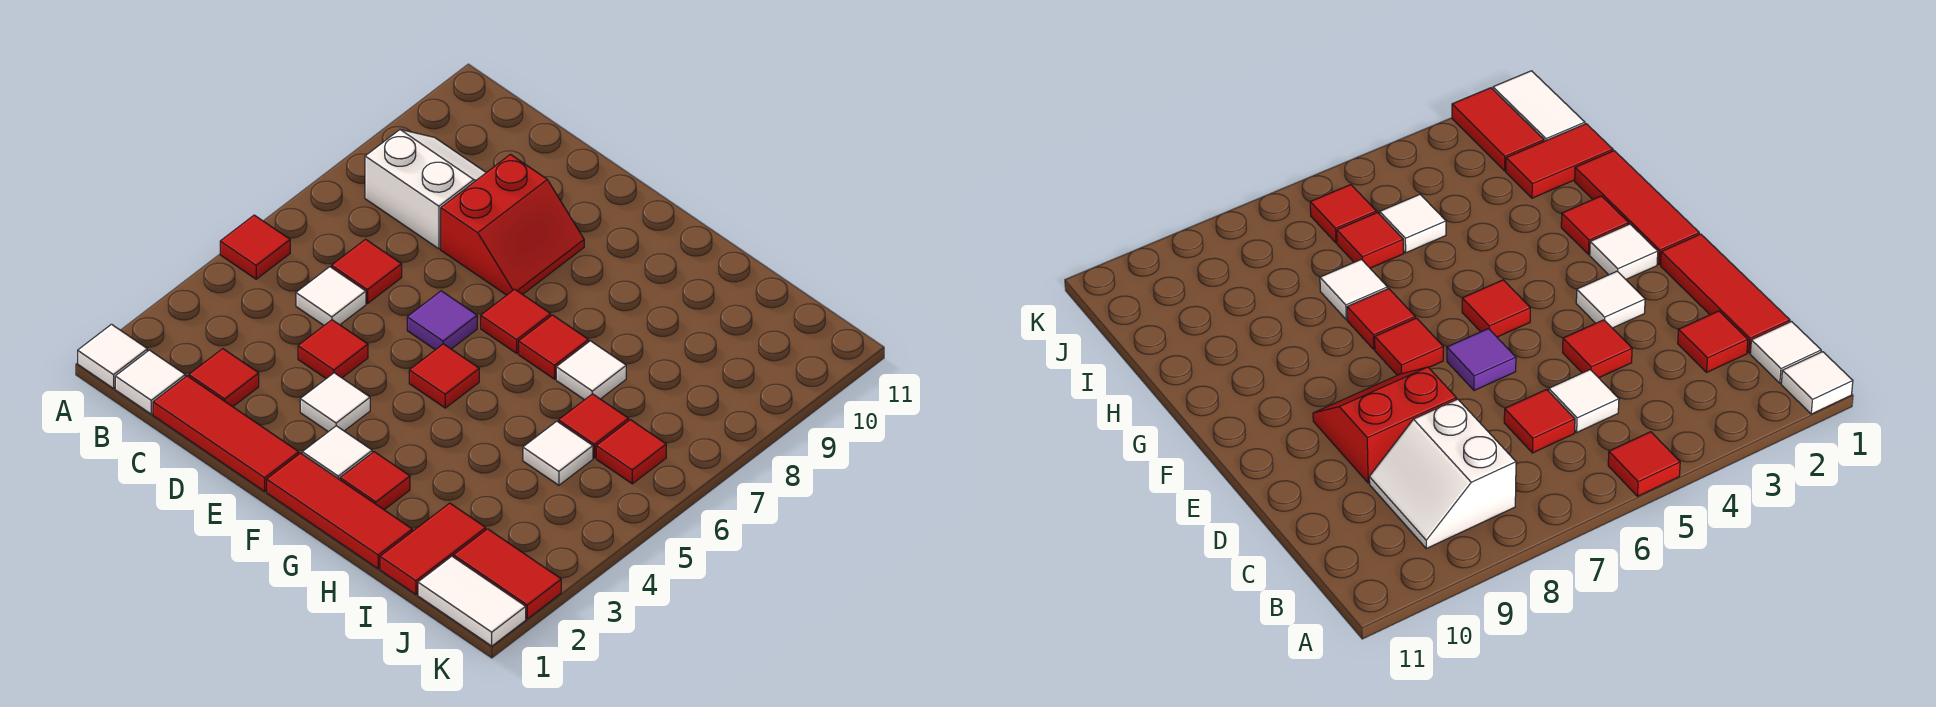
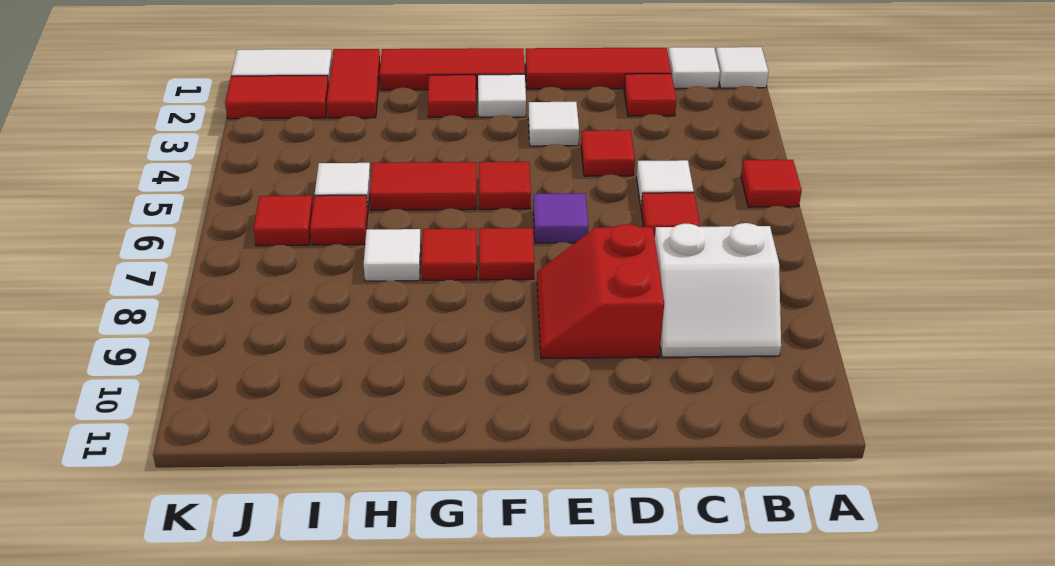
none -> red 1x2 tile [370,162,477,210]

